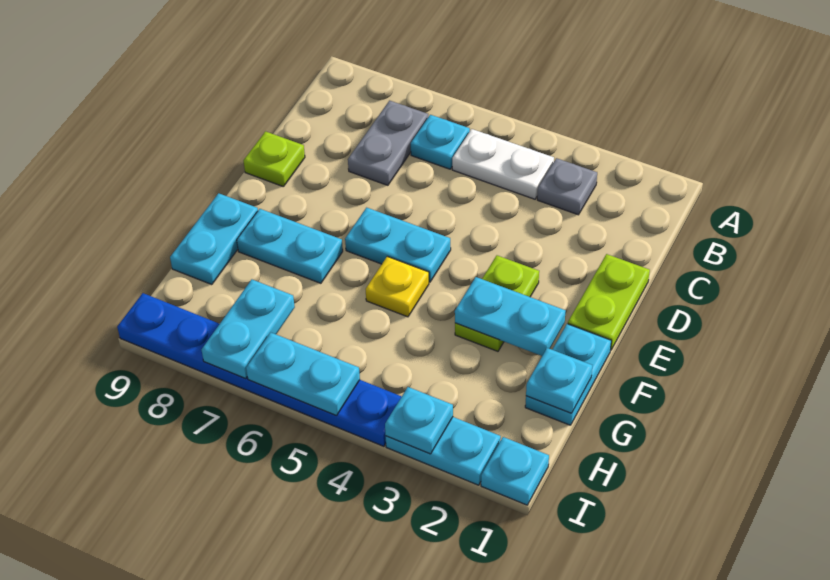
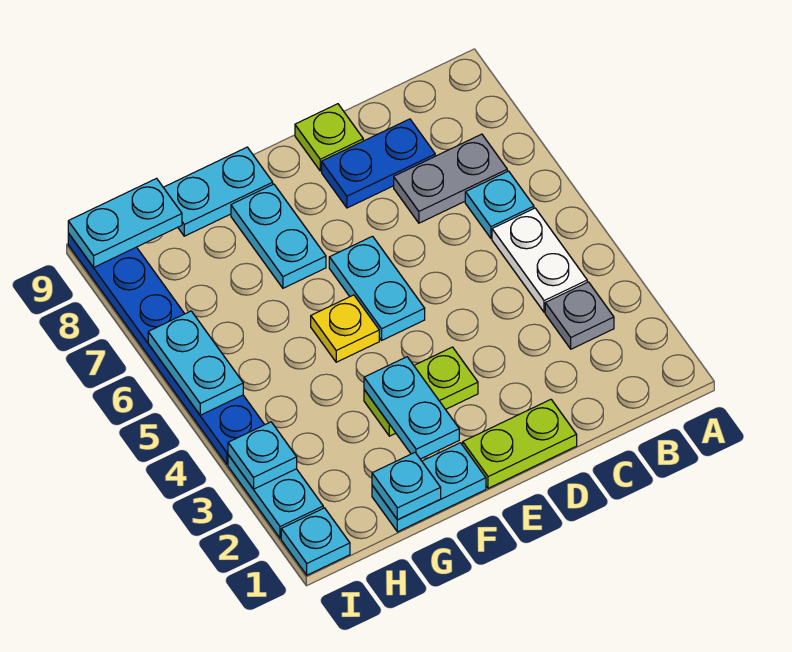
none -> blue 1x2 plate [322,119,435,208]
cyan 1x2 plate [202,280,295,379] -> cyan 1x2 plate moved to [68,178,182,267]

